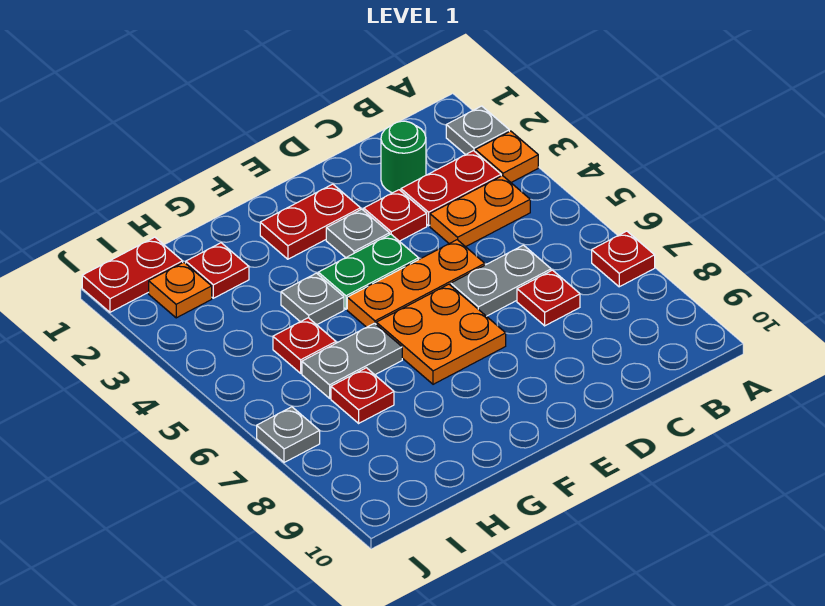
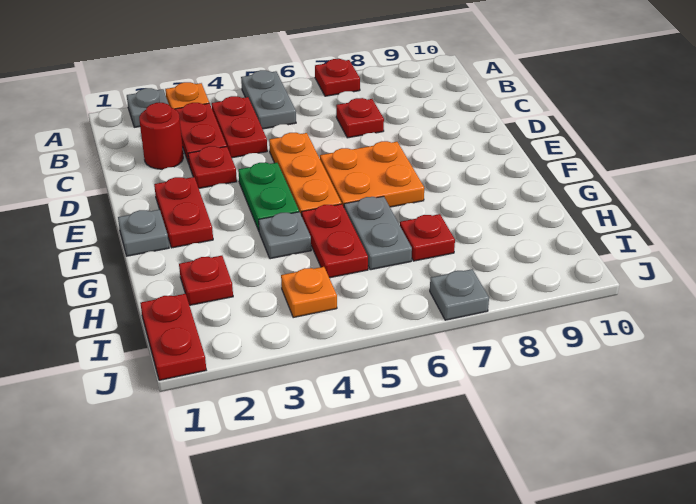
orange 1x2 plate [430,176,530,247] -> red 1x2 plate [212,96,267,158]
green 1x1 round brick [381,121,426,193] -> red 1x1 round brick [139,103,183,169]
grey 1x2 plate [451,245,551,316] -> grey 1x2 plate moved to [241,70,296,129]
grey 1x1 plate [326,209,390,258] -> grey 1x1 plate moved to [118,210,169,256]
red 1x1 plate [273,318,336,373] -> red 1x2 plate [302,204,368,278]
orange 1x1 plate [149,262,212,318] -> orange 1x1 plate moved to [281,267,337,318]

